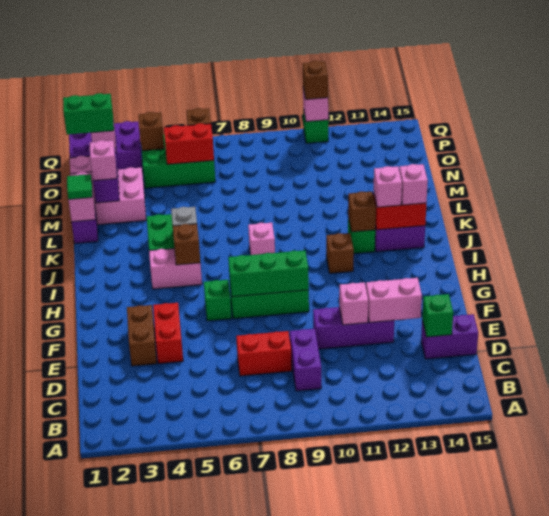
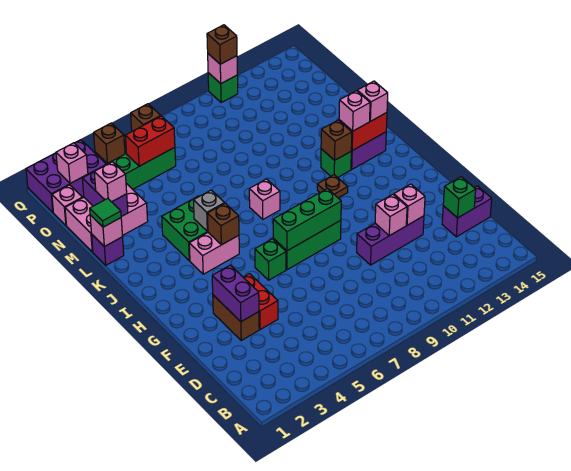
purple 1x2 brick [290,329,321,391] -> purple 1x2 brick moved to [212,265,259,322]
red 1x2 brick [236,331,292,376] -> none
pink 1x2 brick [366,278,422,323] -> pink 1x1 brick [394,184,425,225]
brown 1x1 brick [326,233,354,273] -> brown 1x1 plate [317,175,348,198]
green 1x2 brick [63,93,114,135] -> none

